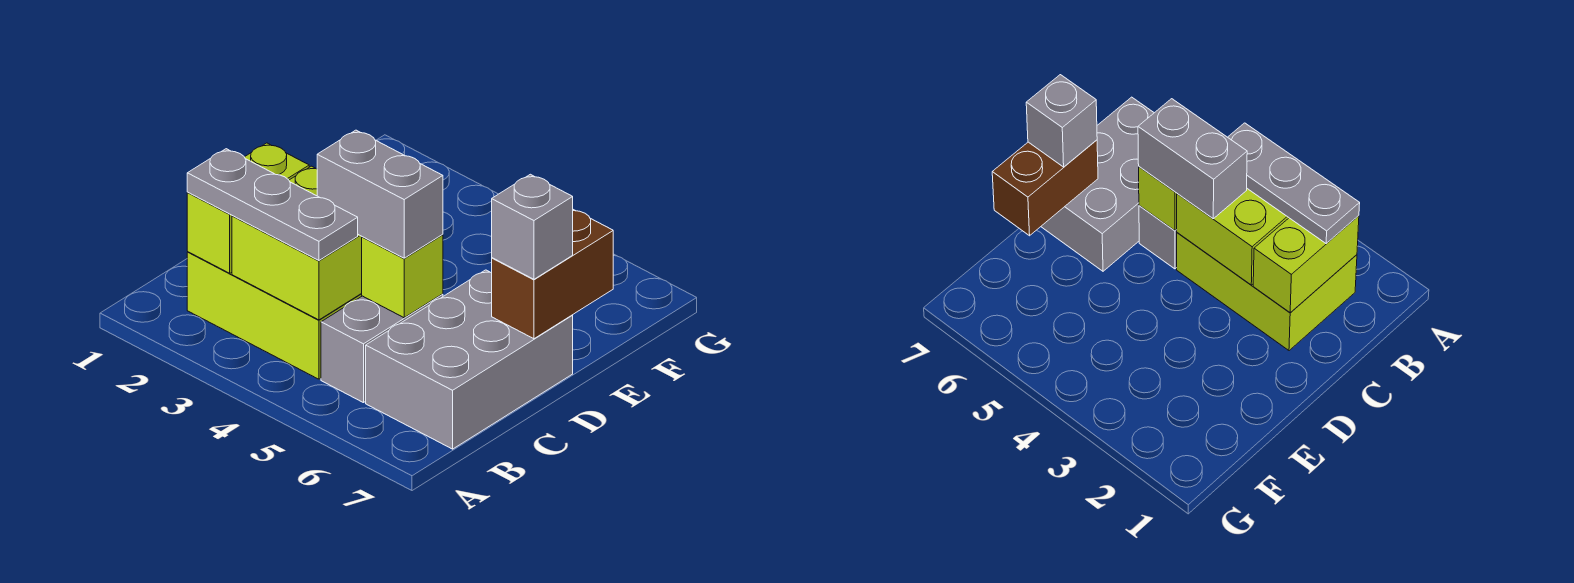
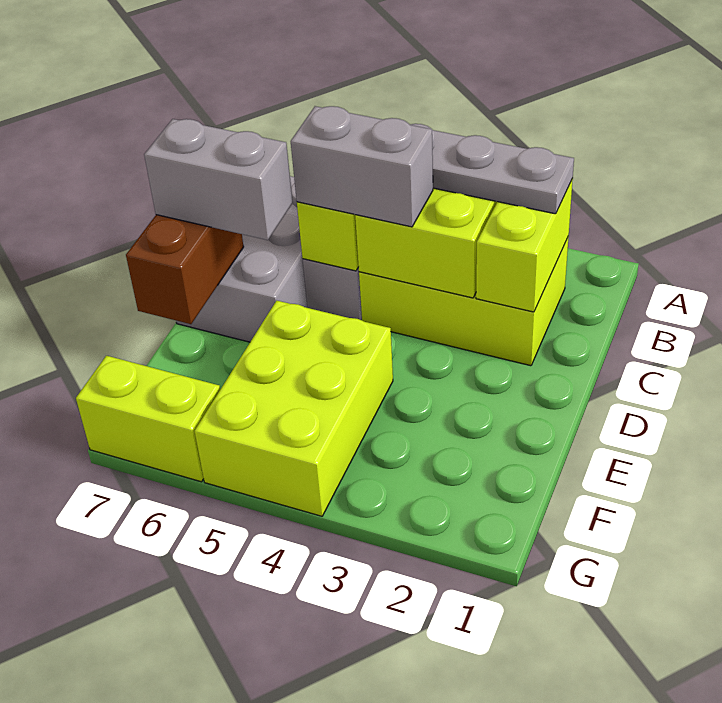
grey 1x1 brick [492,174,573,279] -> grey 1x2 brick [144,119,293,240]
none -> lime 2x3 brick [195,301,393,516]
none -> lime 1x2 brick [76,356,220,482]

